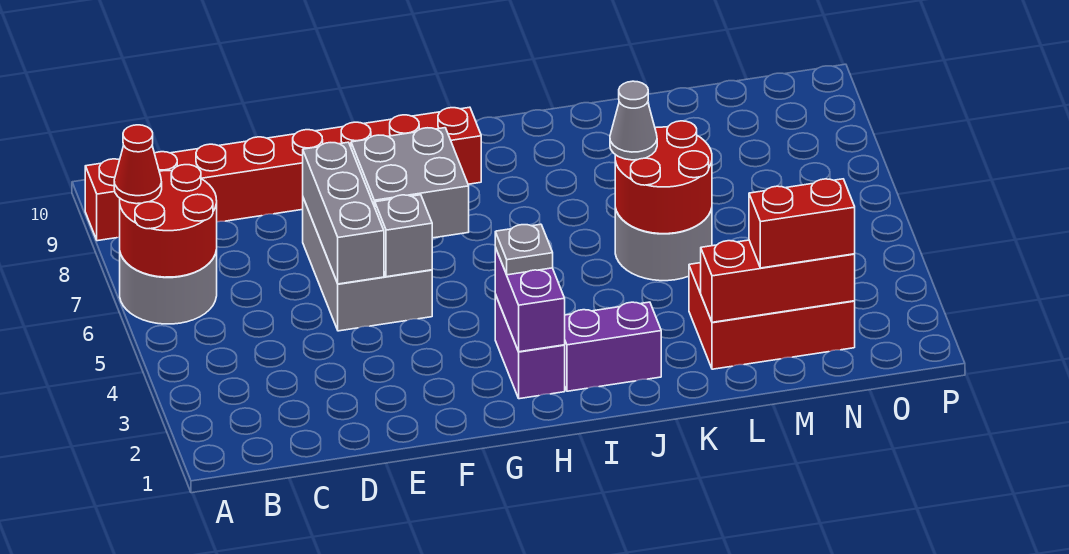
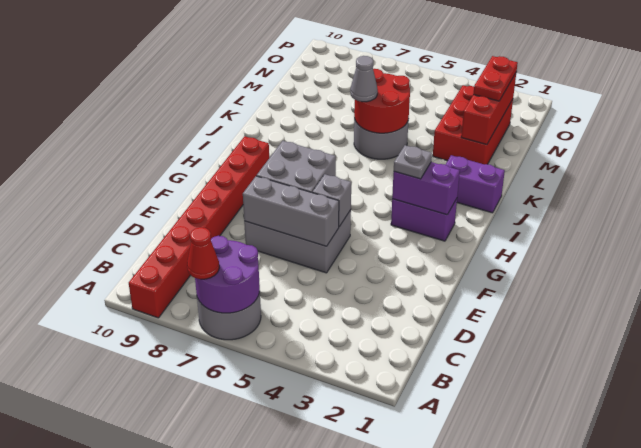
red 2x2 round brick [120,165,217,277] -> purple 2x2 round brick [195,236,260,313]
purple 1x2 brick [565,302,661,391] -> purple 1x2 brick turned to [445,155,505,213]
red 1x2 brick [749,179,855,268] -> red 1x2 plate [473,56,518,101]

